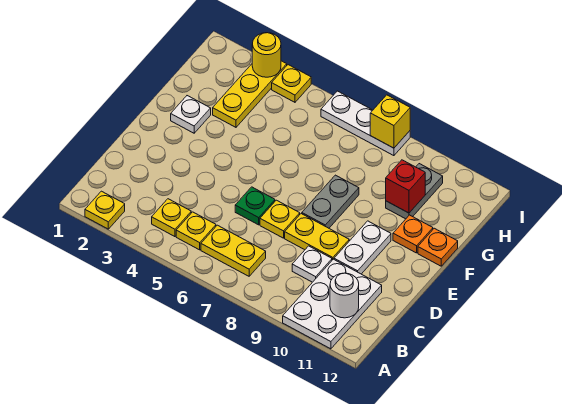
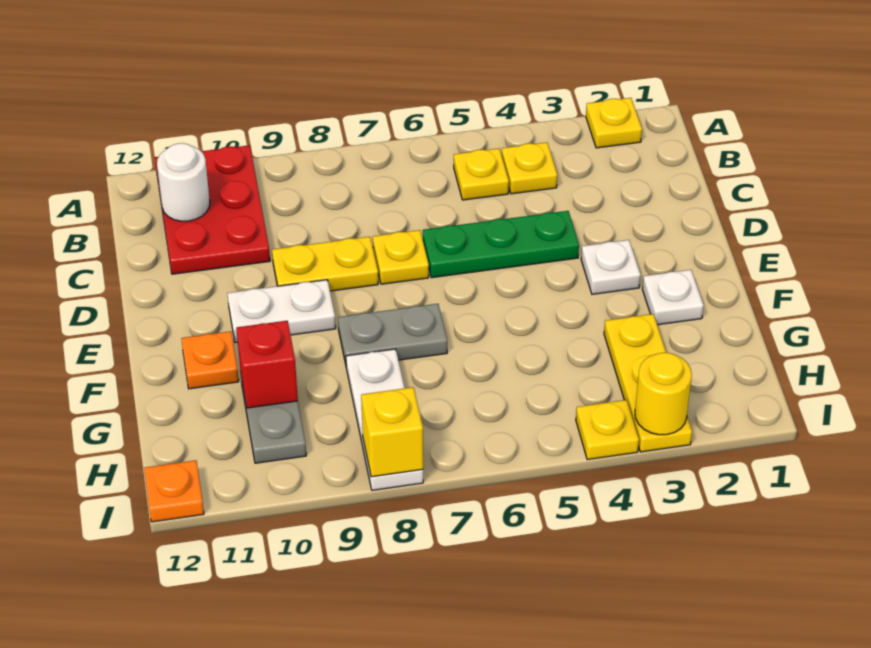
white 2x3 plate [283,259,382,349] -> red 2x3 plate [155,145,270,274]
yellow 1x2 plate [201,225,266,276] -> none
white 1x1 plate [292,246,332,282] -> white 1x1 plate moved to [581,240,641,294]
green 1x1 plate [235,187,275,225] -> green 1x3 plate [423,211,579,278]
white 1x2 plate [334,221,391,274] -> white 1x2 plate turned to [227,280,336,343]
grey 1x2 plate [302,175,359,228] -> grey 1x2 plate turned to [338,304,447,364]
orange 1x1 plate [418,228,458,266] -> orange 1x1 plate moved to [144,460,204,522]
white 1x3 plate [321,91,410,156] -> white 1x3 plate turned to [346,349,423,490]

